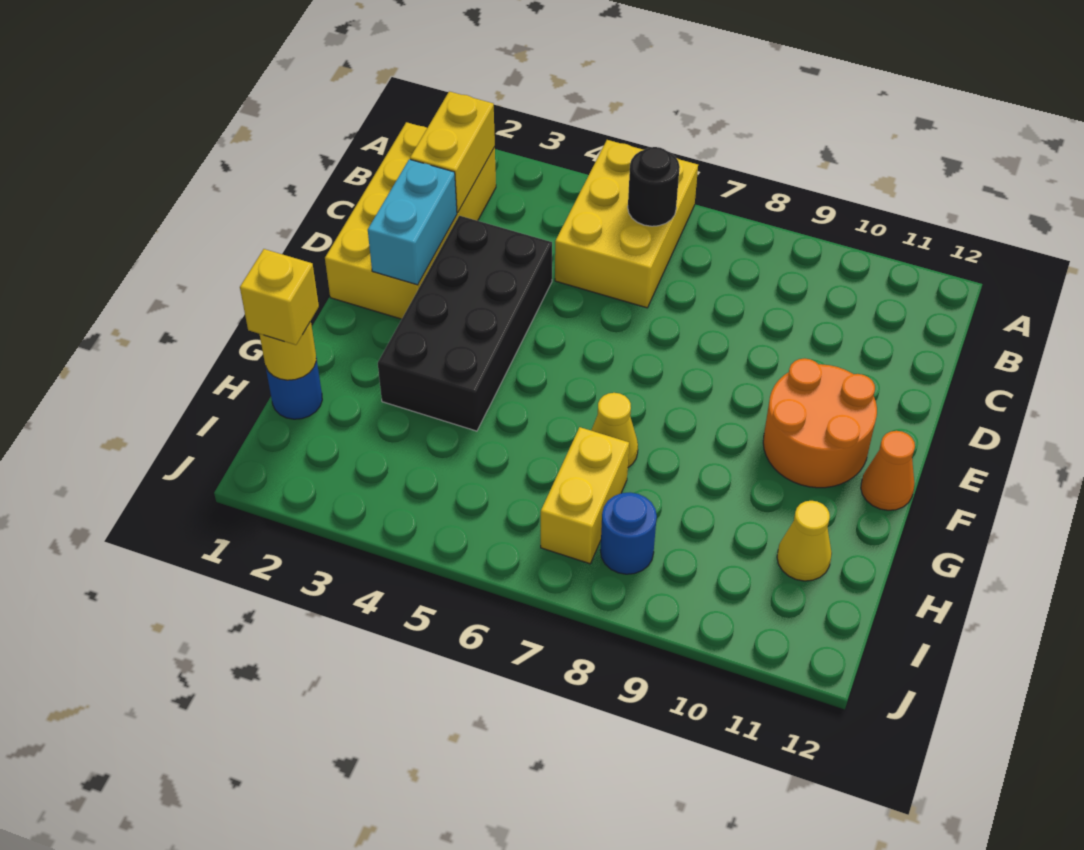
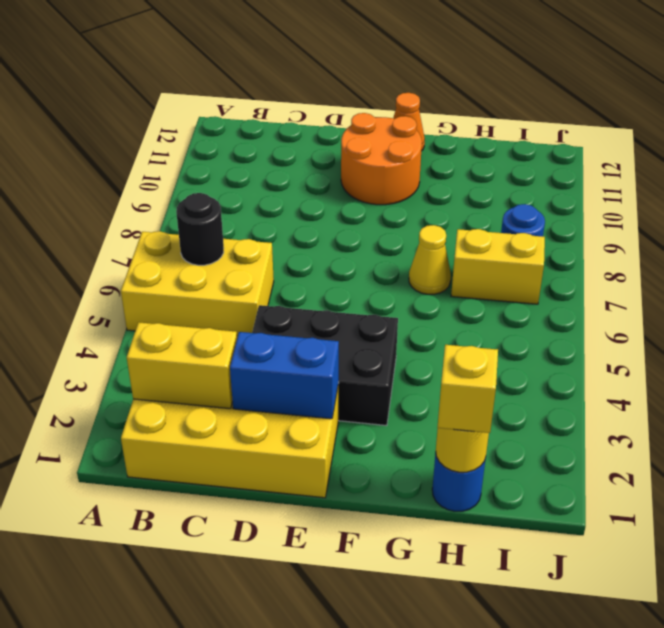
cyan 1x2 brick [368,159,457,285] -> blue 1x2 brick [230,332,339,419]
black 2x4 brick [378,216,552,431] -> black 2x3 brick [252,305,398,426]
yellow 1x1 cone [777,501,832,581] -> none

